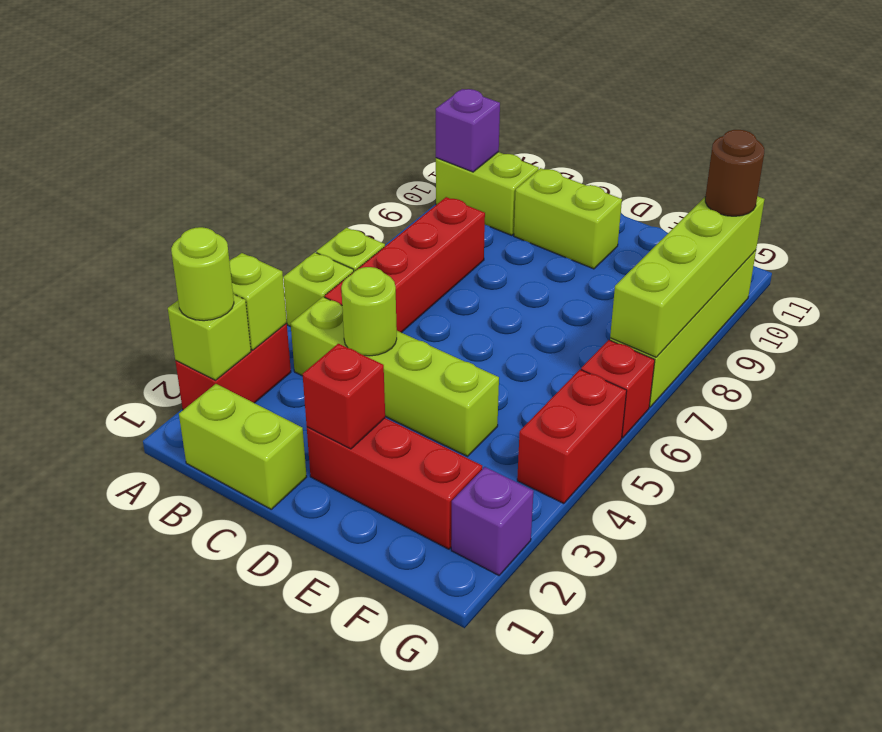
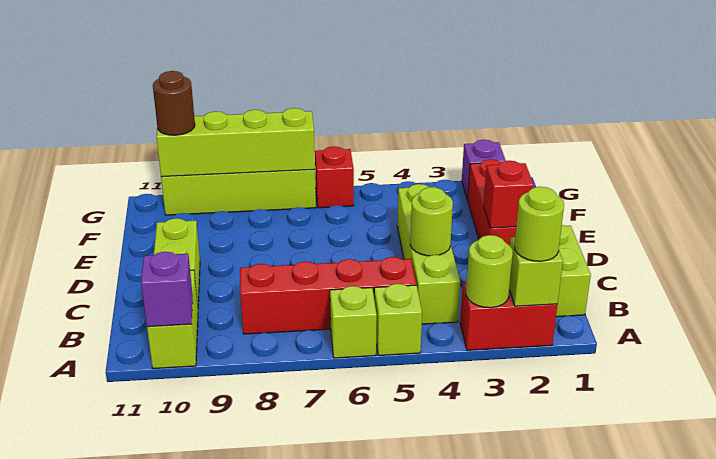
lime 1x1 brick [229,253,287,350] -> lime 1x1 round brick [466,235,513,308]
red 1x2 brick [517,370,627,504] -> none

